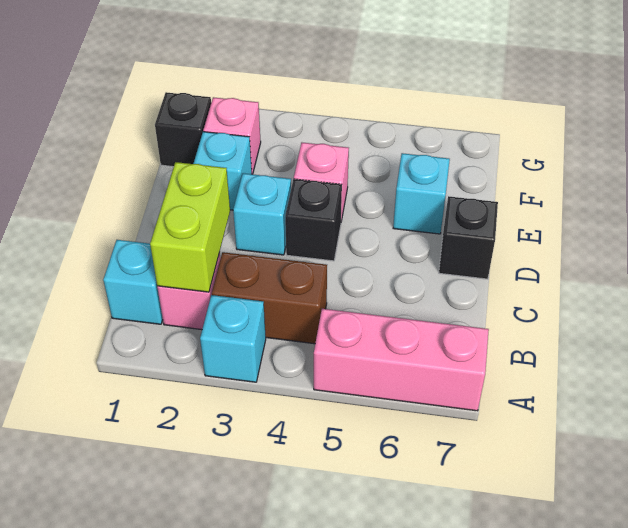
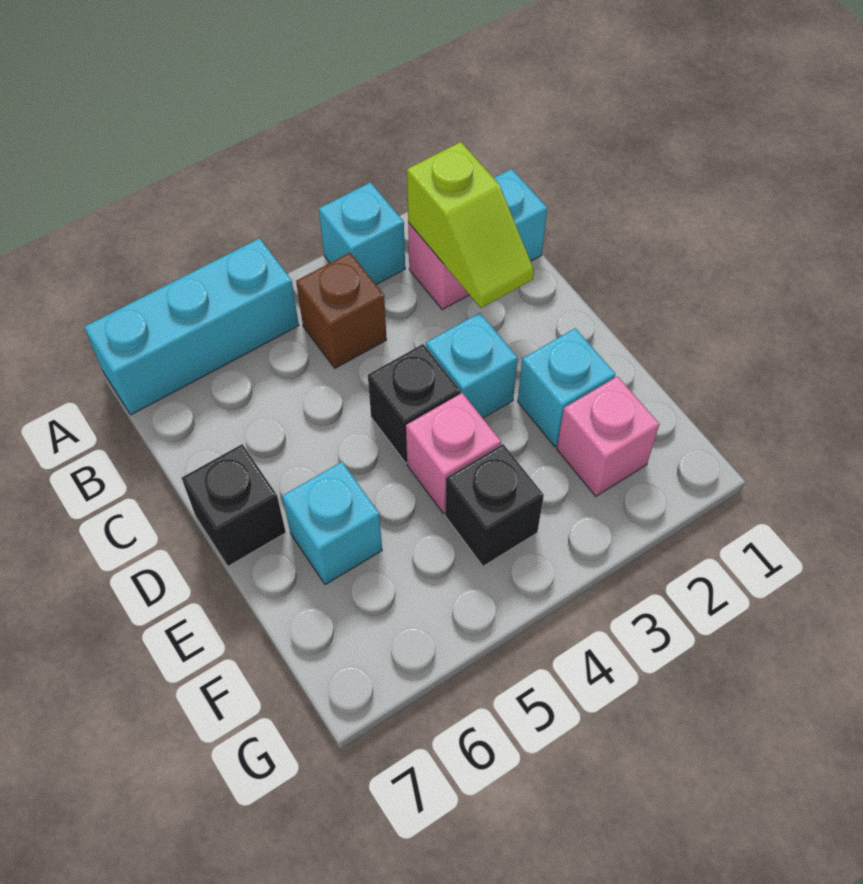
pink 1x3 brick [314,309,489,411] -> cyan 1x3 brick [84,238,299,415]
lime 1x2 brick [150,162,230,292] -> lime 1x2 slope [407,142,534,308]
brown 1x2 brick [212,252,327,344] -> brown 1x1 brick [296,253,387,368]
black 1x1 brick [155,92,211,167] -> black 1x1 brick moved to [445,444,544,566]

